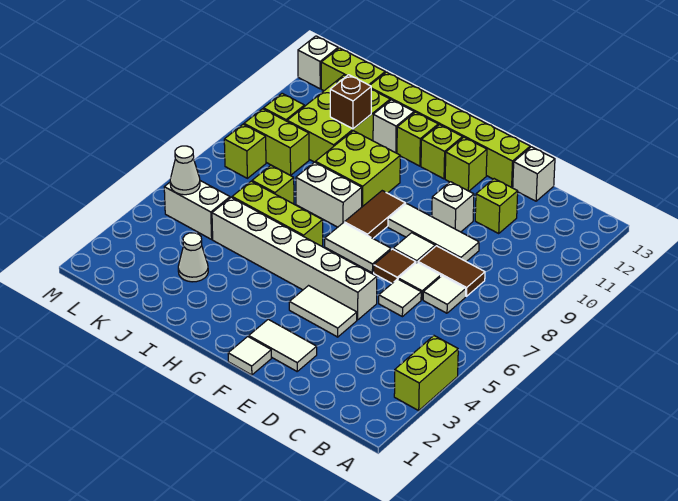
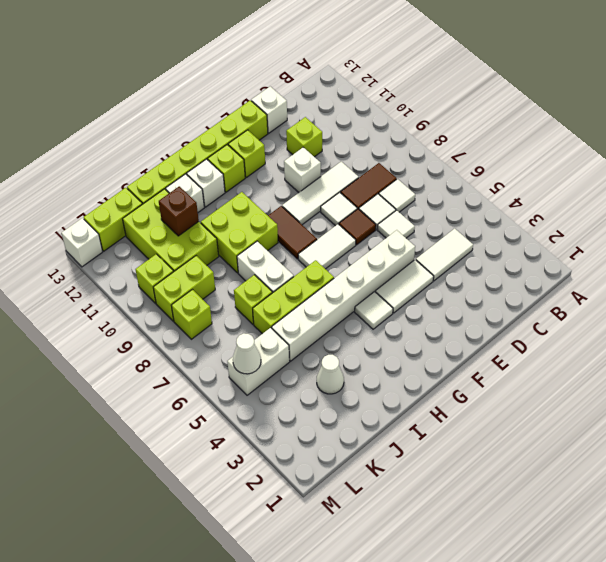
lime 1x2 brick [394,336,458,411] -> none
white 1x2 tile [249,319,317,371] -> white 1x2 tile moved to [416,229,473,281]
white 1x1 tile [228,337,271,375] -> white 1x1 tile moved to [355,292,393,329]
white 1x2 brick [296,162,362,227] -> white 1x2 brick turned to [237,241,294,293]
lime 1x1 brick [397,112,438,166] -> white 1x1 brick [187,159,225,207]

